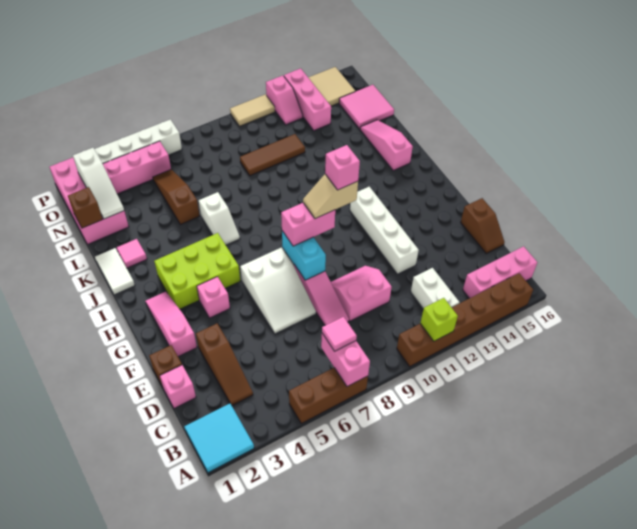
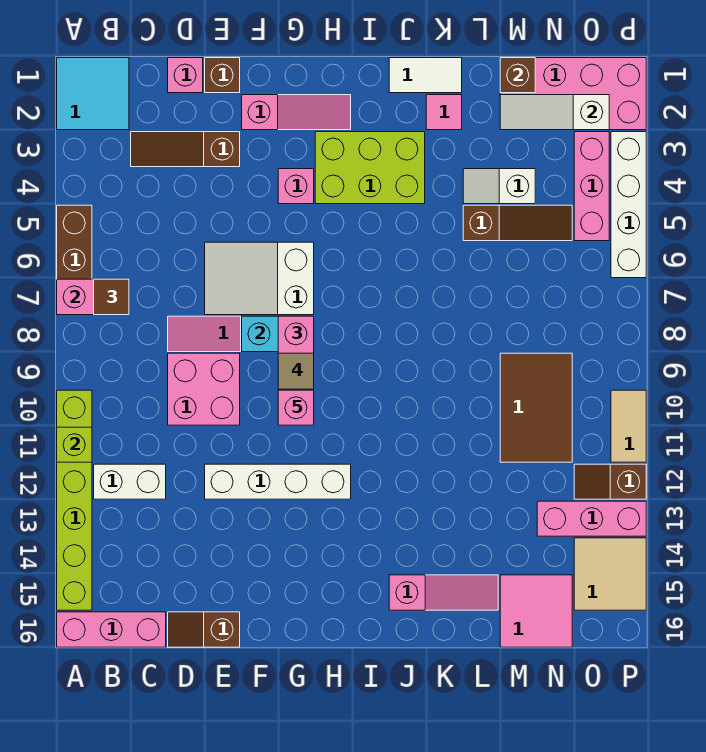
brown 1x6 brick [397,273,533,367] -> lime 1x6 brick [57,390,92,610]
pink 1x1 tile [322,317,357,351] -> brown 1x1 tile [94,279,129,315]
pink 1x3 brick [463,246,537,298] -> pink 1x3 brick turned to [57,612,166,647]
pink 2x2 slope [331,266,392,321] -> pink 2x2 brick [168,353,240,425]
lime 2x3 brick [154,233,240,309] -> lime 2x3 brick turned to [315,132,425,204]
white 1x2 slope [199,192,240,245] -> white 1x2 slope moved to [463,169,535,204]
brown 1x3 tile [240,134,305,176] -> brown 2x3 tile [500,353,572,462]
pink 1x2 slope [266,76,303,125] -> brown 1x2 slope [574,464,646,499]

